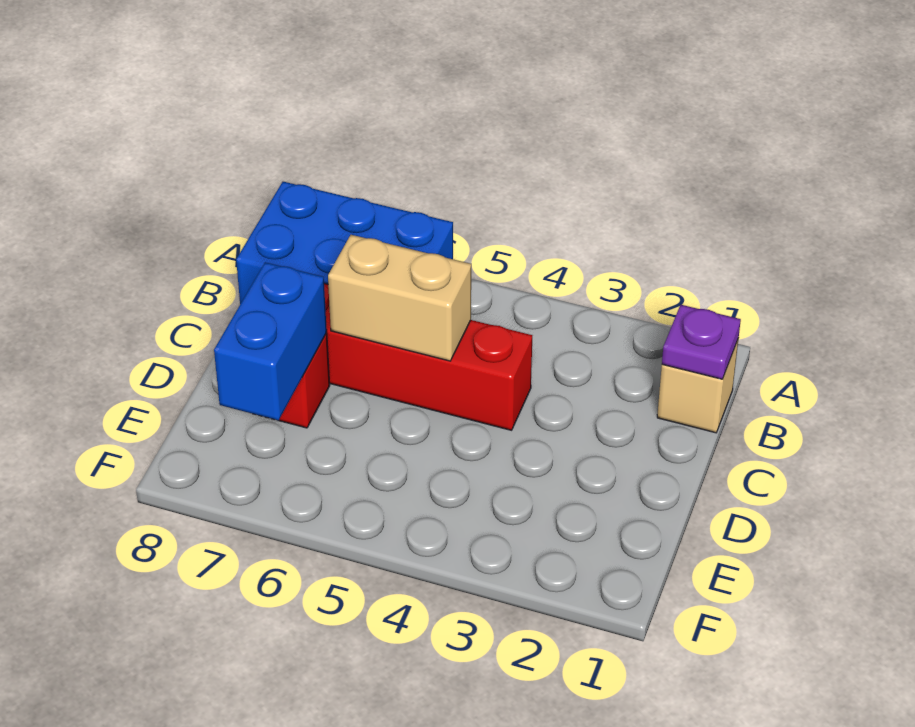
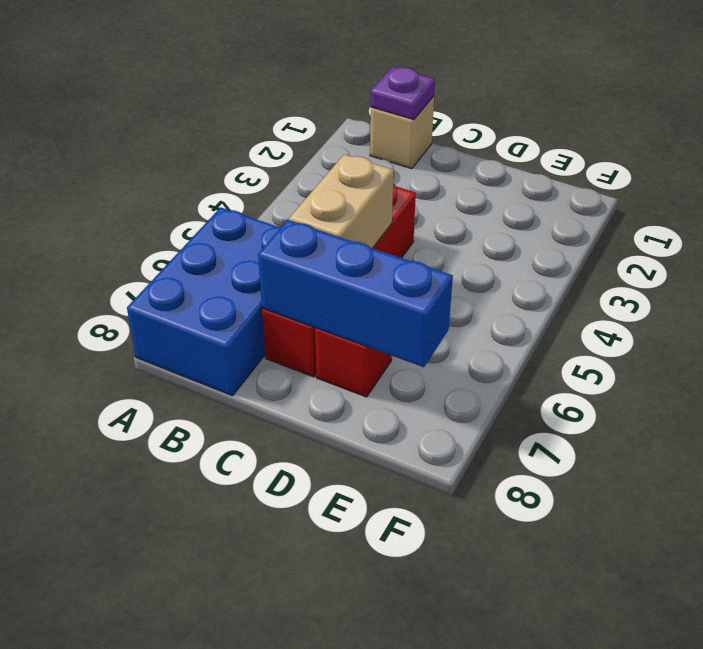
blue 1x2 brick [214,262,327,421] -> blue 1x3 brick [258,220,453,367]

